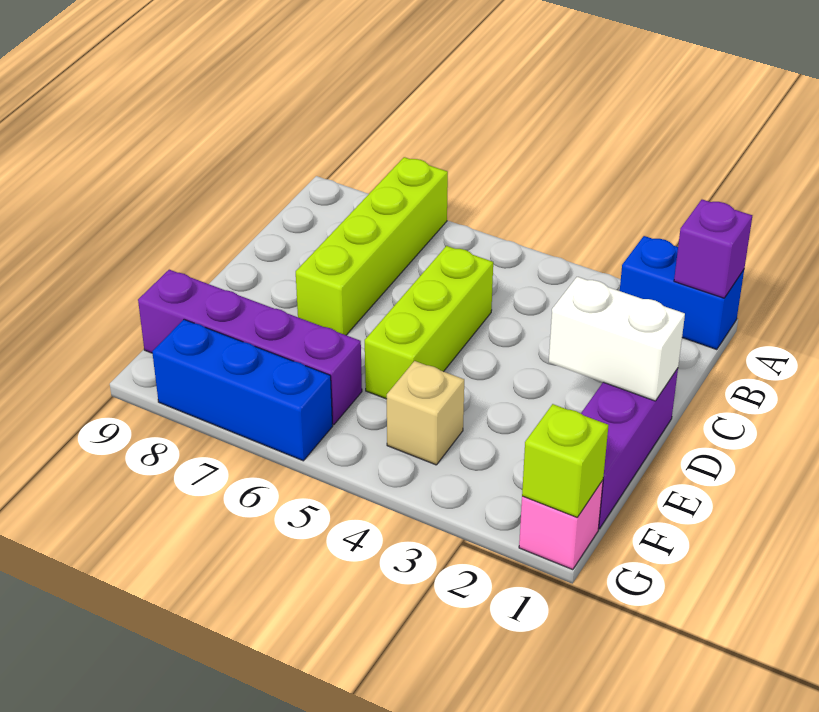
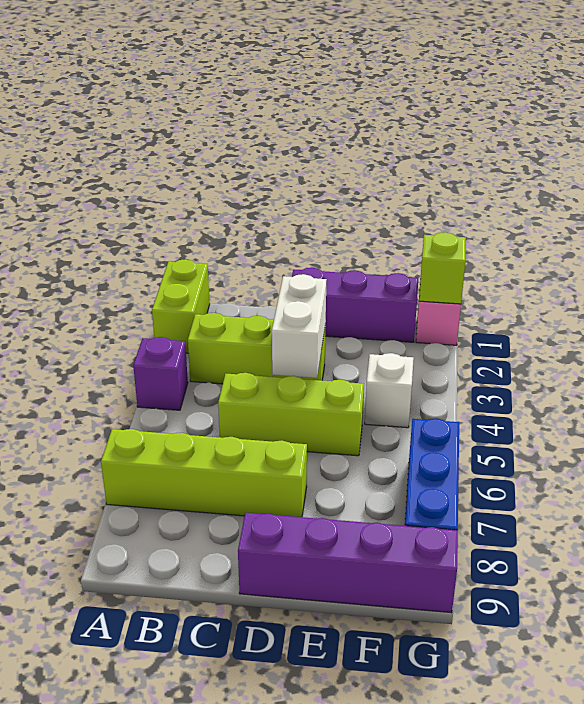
blue 1x2 brick [620,236,744,350] -> lime 1x2 brick [152,259,210,353]
purple 1x1 brick [674,200,752,298] -> purple 1x1 brick moved to [133,337,188,410]
none -> lime 1x3 brick [188,313,326,384]
white 1x2 brick [549,277,685,401] -> white 1x2 brick moved to [272,274,326,378]
tan 1x1 brick [387,361,464,465] -> white 1x1 brick [365,353,414,428]
purple 1x4 brick [138,270,362,425] -> purple 1x4 brick turned to [238,513,458,613]

